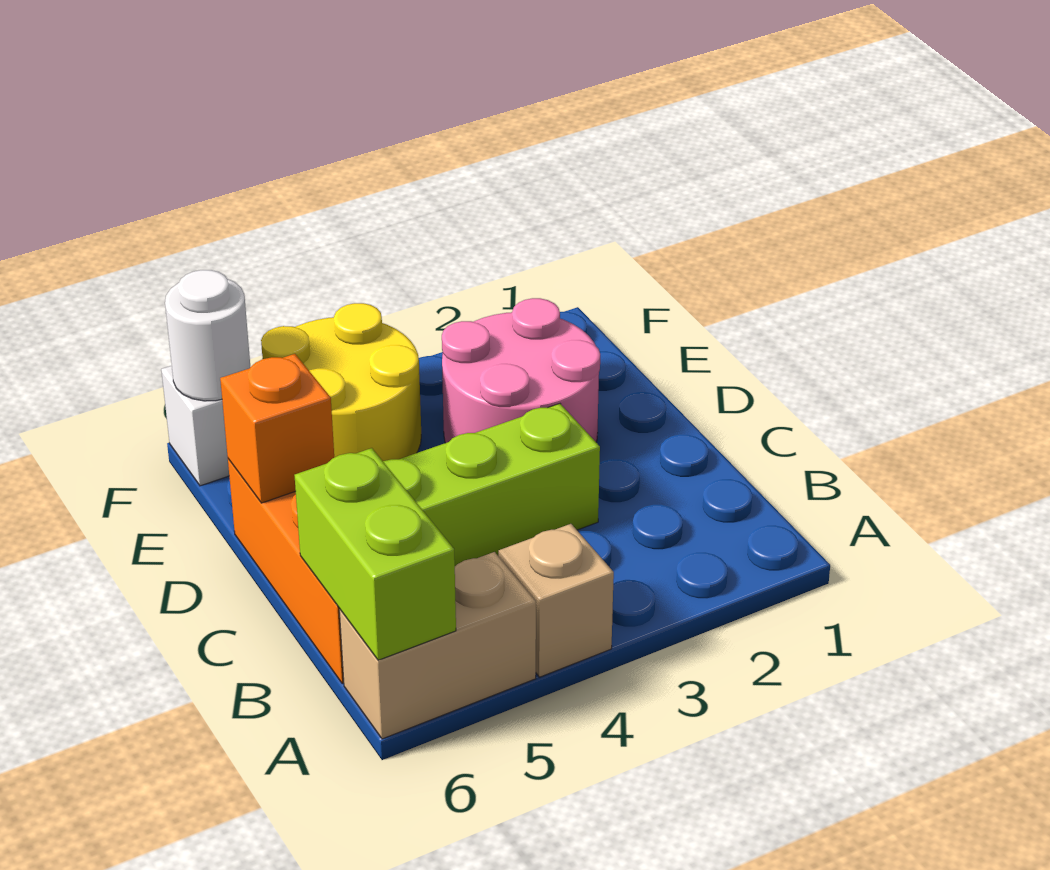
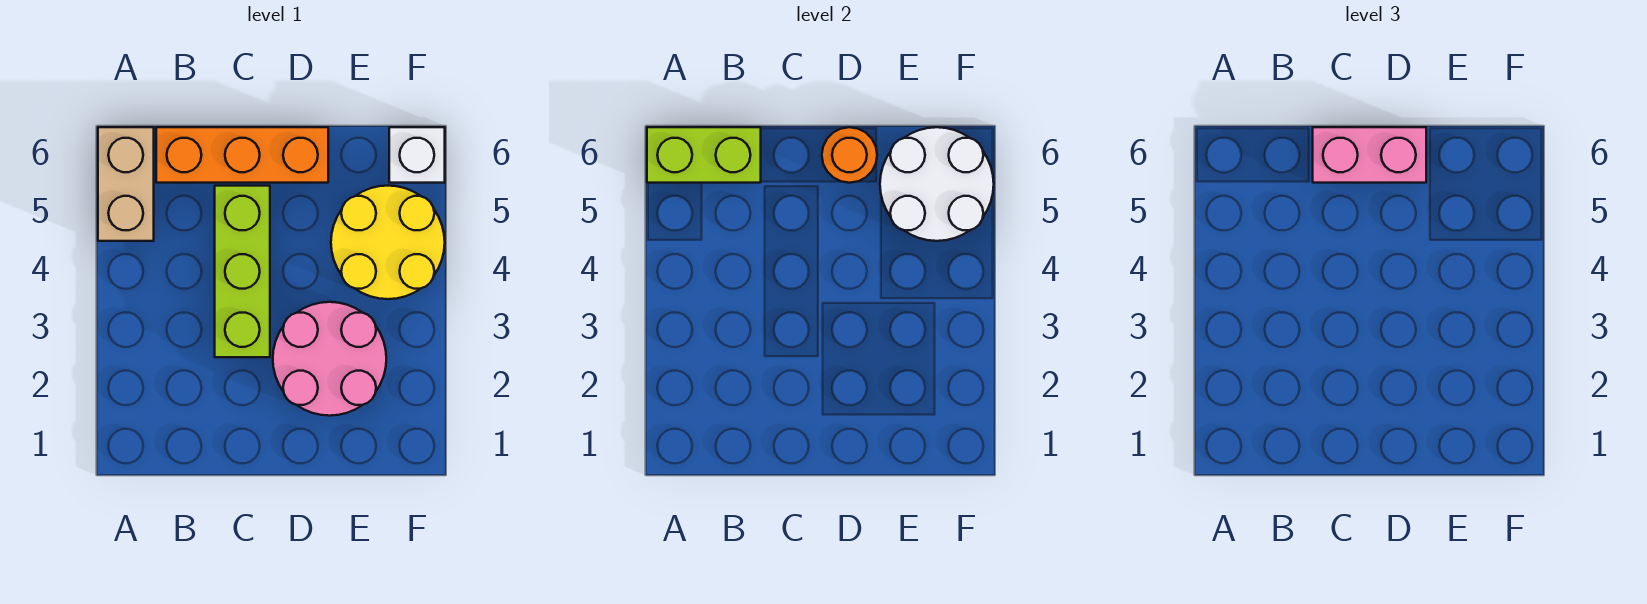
tan 1x1 brick [498,524,614,677] -> none
none -> pink 1x2 brick [1313,127,1426,183]
orange 1x1 brick [220,354,334,503] -> orange 1x1 round brick [822,127,877,183]
white 1x1 round brick [165,270,250,401] -> white 2x2 round brick [880,127,994,241]

